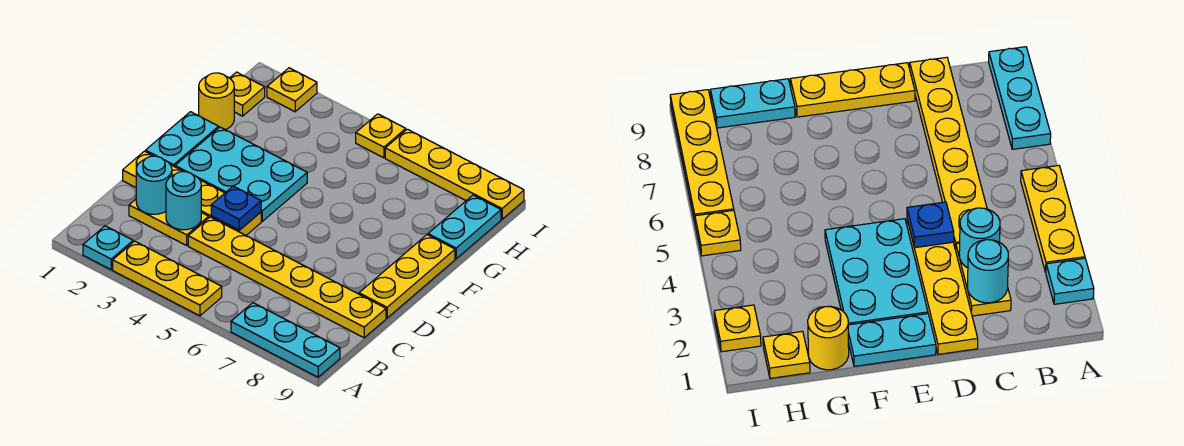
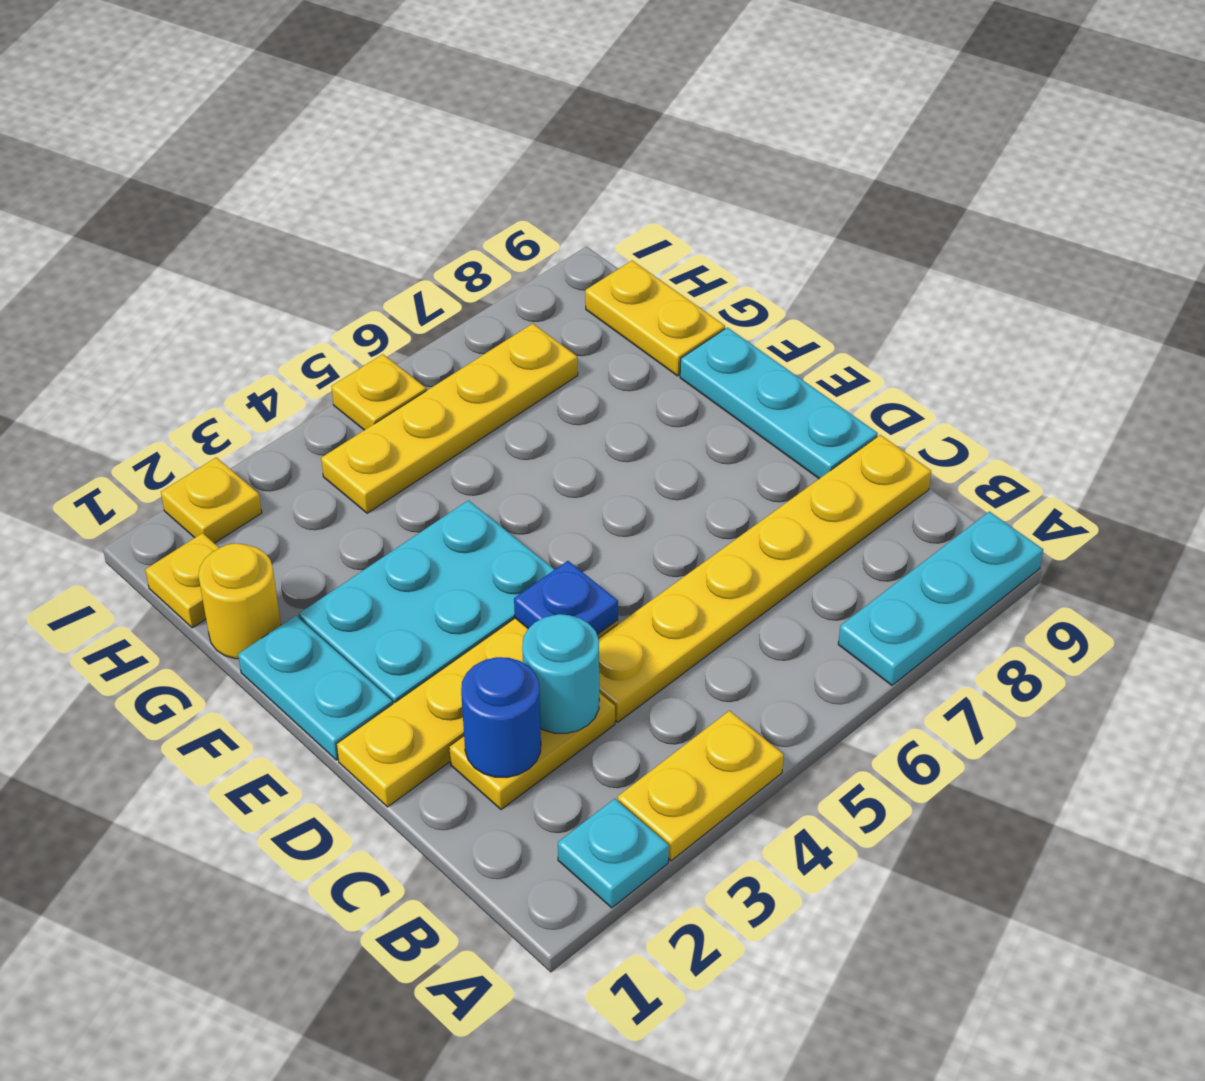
yellow 1x3 plate [113,241,222,316] -> yellow 1x2 plate [618,711,784,861]
cyan 1x1 round brick [136,156,172,214] -> blue 1x1 round brick [461,657,541,778]
yellow 1x3 plate [359,235,455,318] -> cyan 1x3 plate [680,327,878,479]
cyan 1x2 plate [428,195,501,259] -> yellow 1x2 plate [585,261,725,376]
yellow 1x4 plate [385,129,524,219] -> yellow 1x4 plate moved to [321,324,578,513]

